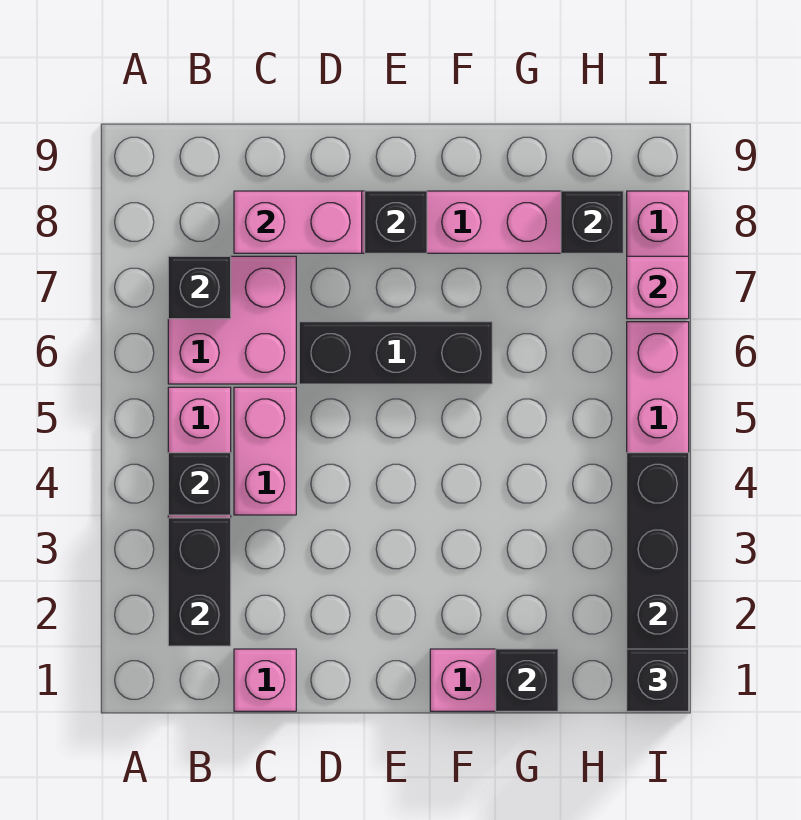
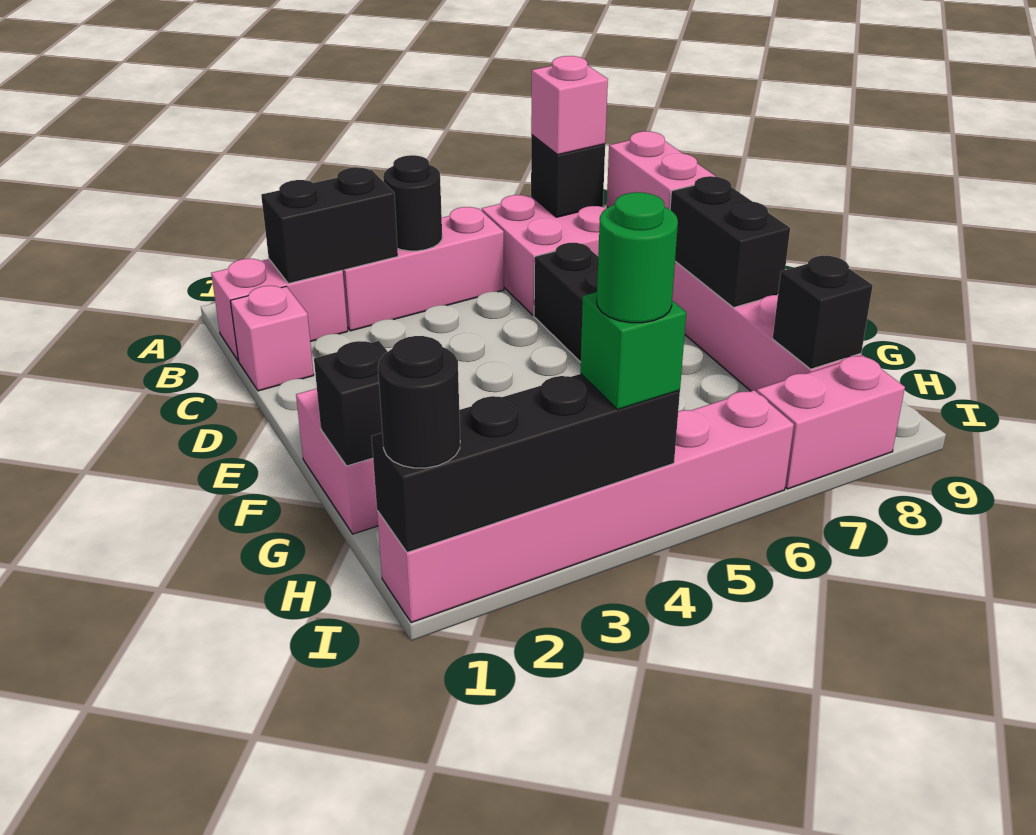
black 1x1 brick [168,453,231,515] -> black 1x1 round brick [383,155,442,251]
pink 1x2 brick [234,387,296,515] -> pink 1x2 brick moved to [211,259,348,361]
black 1x1 brick [365,191,427,253] -> black 1x2 brick [670,176,790,308]
black 1x1 brick [627,649,689,711] -> black 1x1 round brick [378,336,460,468]
none -> green 1x1 brick [580,292,686,410]
none -> green 1x1 round brick [597,192,678,323]
pink 1x1 brick [627,256,689,319] -> pink 1x1 brick moved to [531,56,608,155]

